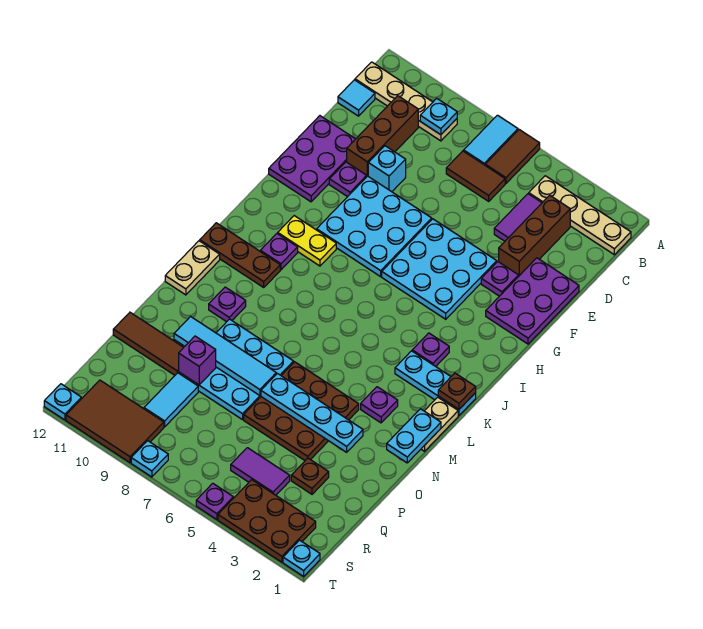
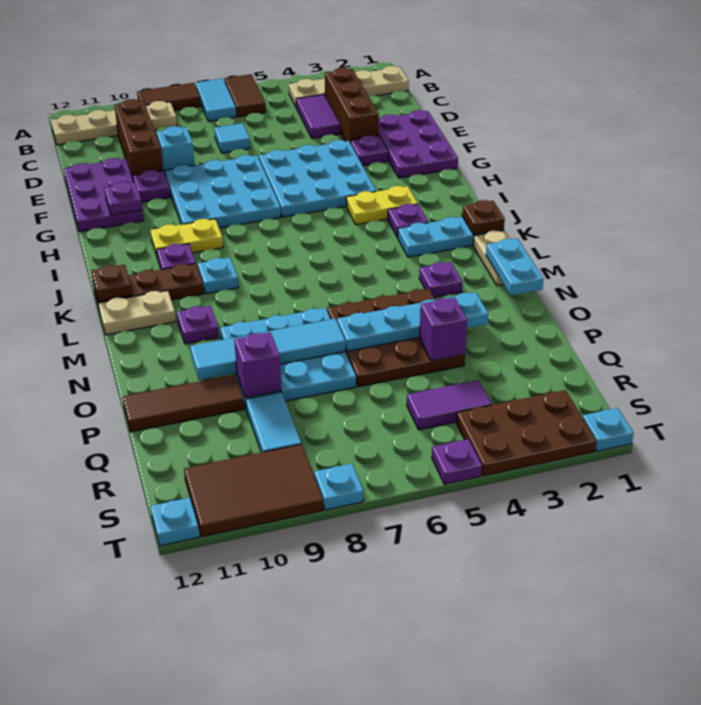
cyan 1x1 plate [420,98,457,135] -> cyan 1x1 plate moved to [198,258,238,294]
brown 1x2 tile [446,151,505,201] -> brown 1x2 tile moved to [137,83,201,111]
cyan 1x1 tile [338,80,375,116] -> cyan 1x1 tile moved to [214,123,250,153]
none -> purple 1x1 plate [104,182,142,215]
none -> yellow 1x2 plate [346,186,418,225]
tan 1x2 plate [165,241,220,295] -> tan 1x2 plate turned to [98,291,176,335]
none -> purple 1x1 brick [420,298,467,361]
brown 1x1 plate [291,458,329,494] -> brown 1x1 plate moved to [91,264,132,301]

